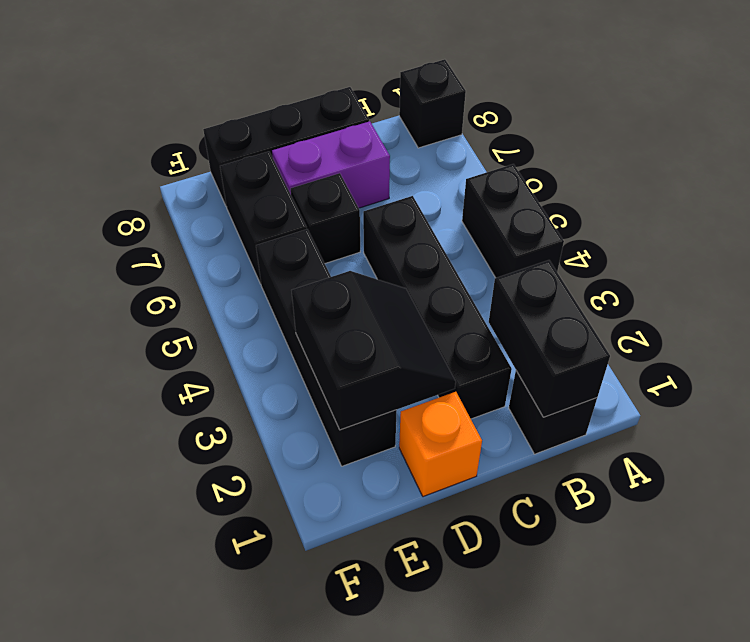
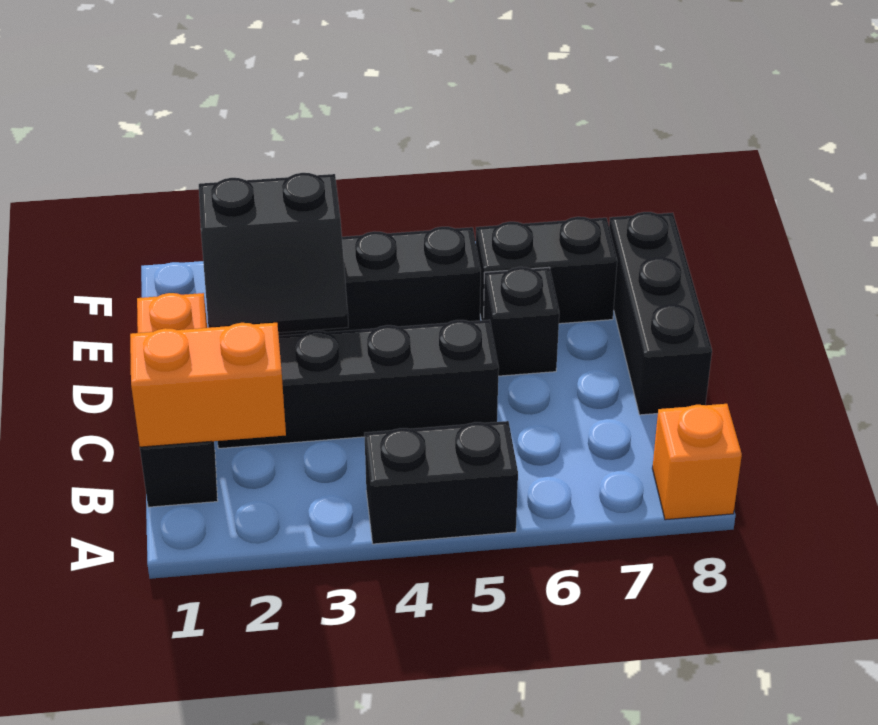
black 1x1 brick [399,59,466,148] -> orange 1x1 brick [652,404,742,520]
black 1x2 brick [489,260,610,417] -> orange 1x2 brick [130,323,286,447]
purple 1x2 brick [272,121,390,208] -> none

